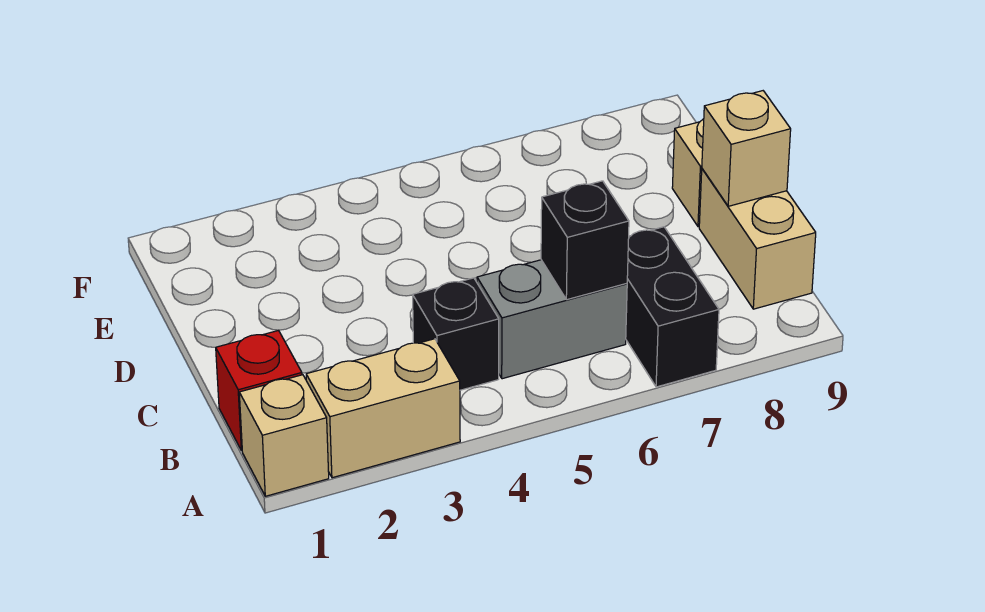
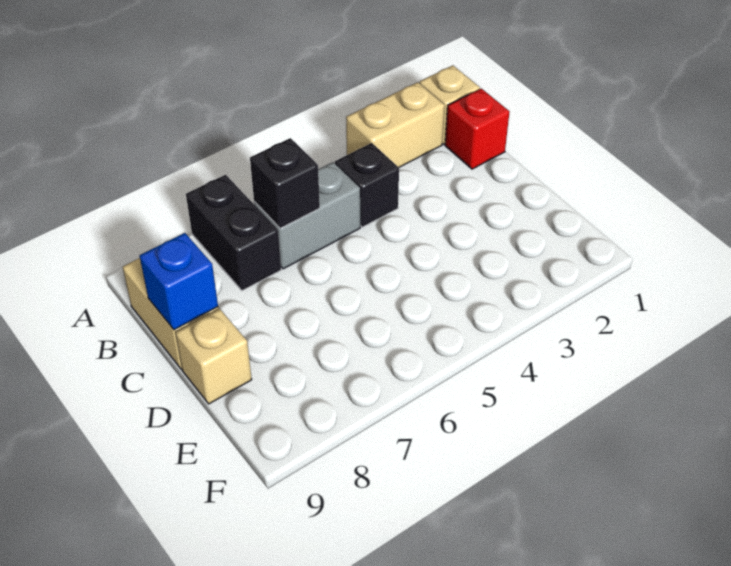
tan 1x1 brick [702,91,791,206] -> blue 1x1 brick [139,233,218,330]

